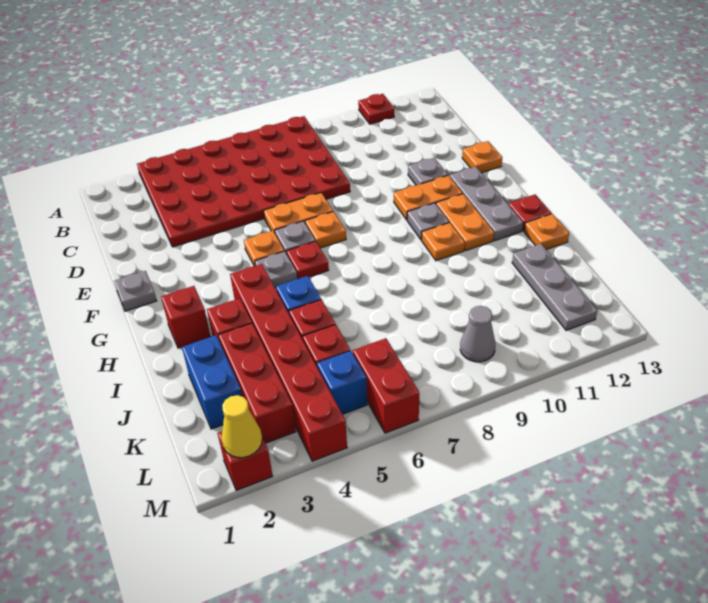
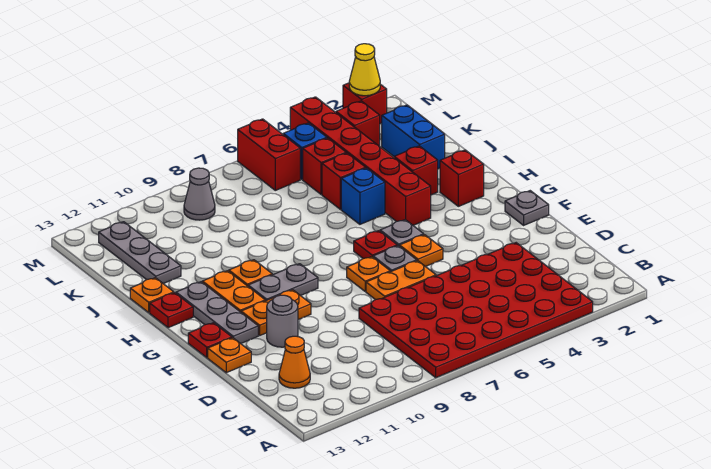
red 1x1 plate [358,94,394,124] -> red 1x1 plate moved to [188,323,232,358]
none -> orange 1x1 cone [279,336,310,388]
grey 1x1 plate [408,158,448,185] -> grey 1x1 round brick [267,295,298,347]
grey 1x1 plate [407,203,449,240] -> grey 1x2 plate [248,264,318,301]
red 1x3 brick [218,323,296,443] -> red 1x1 brick [336,101,380,146]

